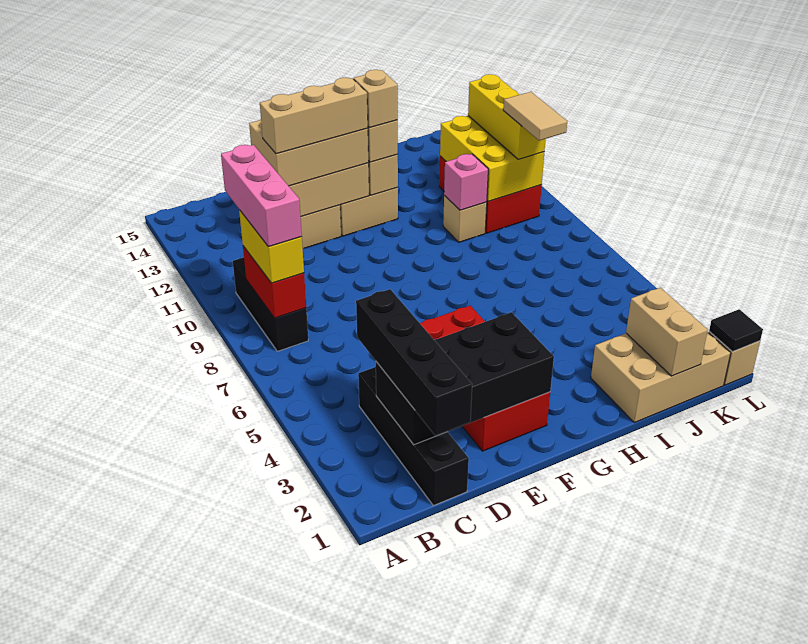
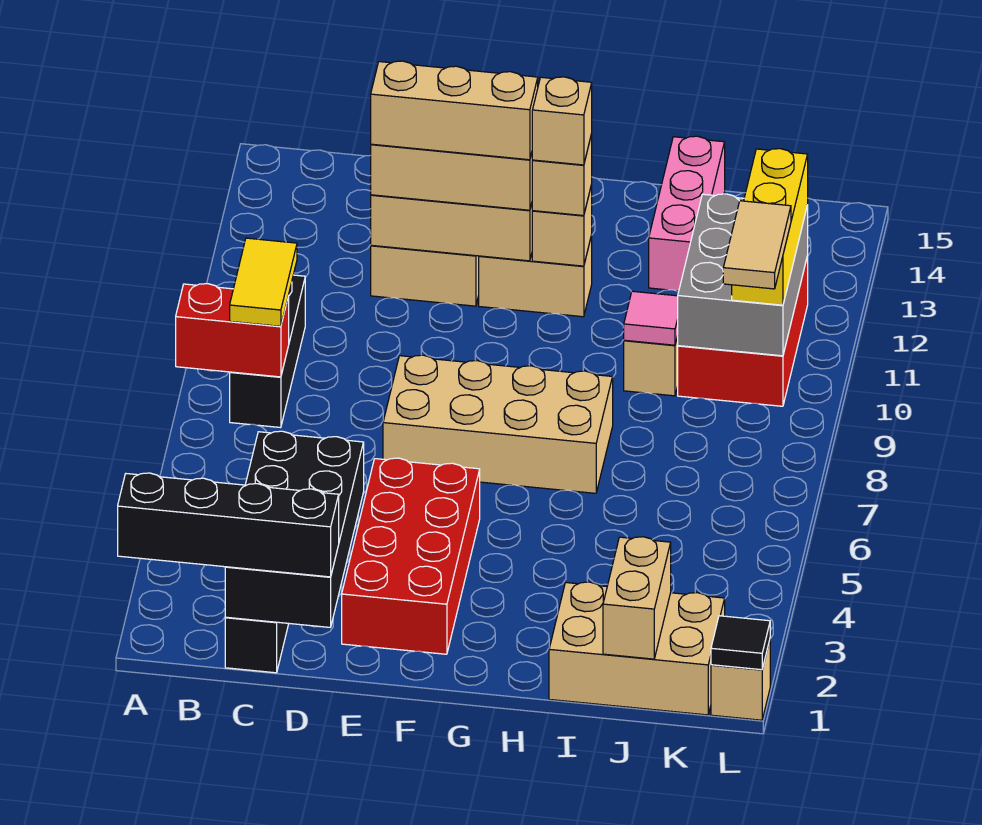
red 1x2 brick [243,246,306,318] -> red 1x2 brick turned to [176,284,289,377]
yellow 1x2 brick [239,210,304,283] -> yellow 1x2 tile [230,238,297,326]
pink 1x3 brick [221,145,302,247] -> pink 1x3 brick moved to [649,136,725,291]
black 1x4 brick [356,289,472,435] -> black 1x4 brick turned to [118,473,339,577]
black 2x4 brick [376,312,554,445] -> black 2x4 brick turned to [225,431,364,627]
none -> tan 2x4 brick [383,355,613,493]
pink 1x1 brick [444,154,488,210] -> pink 1x1 tile [624,291,678,345]
yellow 2x3 brick [440,116,544,201] -> grey 2x3 brick [678,194,808,356]

